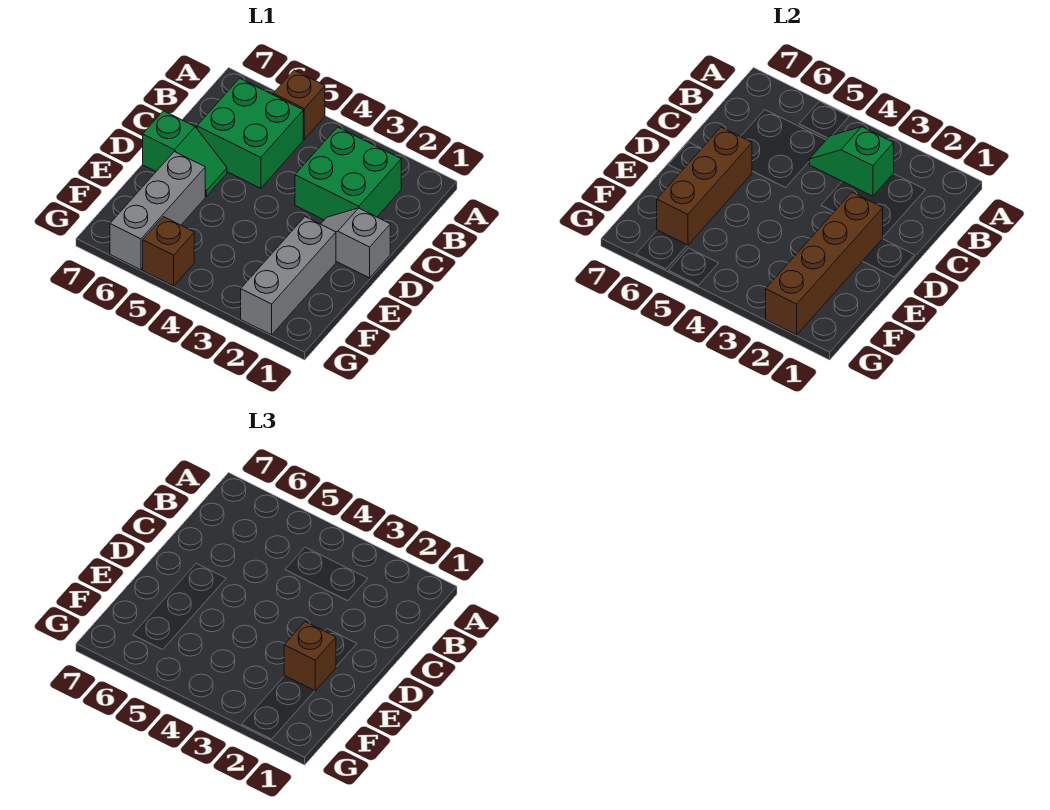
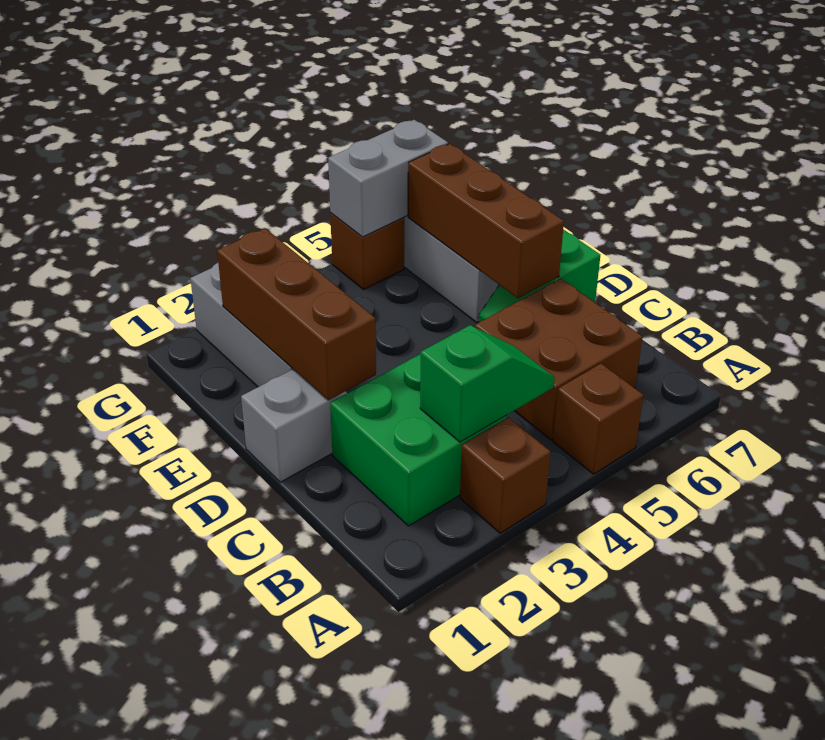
green 2x2 brick [197,78,303,188] -> brown 2x2 brick [475,279,642,440]
brown 1x4 brick [766,192,883,335] -> brown 1x3 brick [217,228,376,400]
brown 1x1 brick [284,622,336,691] -> brown 1x1 brick moved to [460,417,551,533]
none -> grey 1x2 brick [328,120,448,237]

